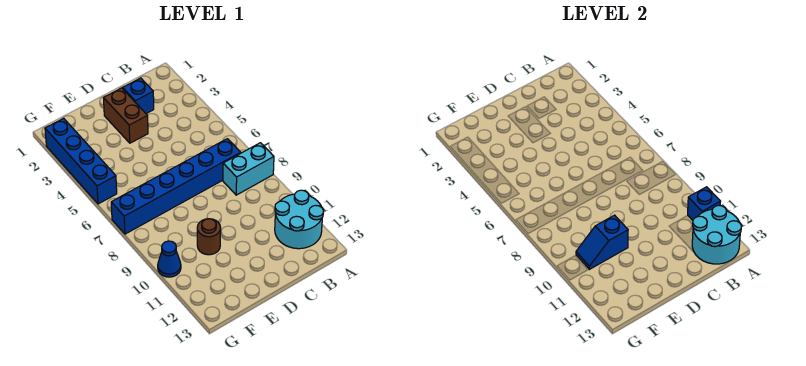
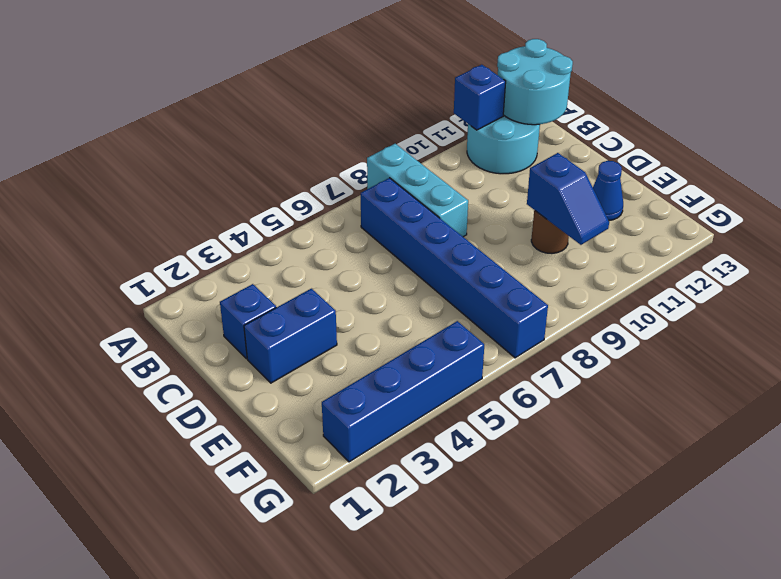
cyan 1x2 brick [223,143,274,195] -> cyan 1x3 brick [367,144,468,237]
brown 1x2 brick [104,88,148,143] -> blue 1x2 brick [244,289,337,383]
blue 1x1 cone [158,241,181,277] -> blue 1x1 cone moved to [593,161,623,220]

